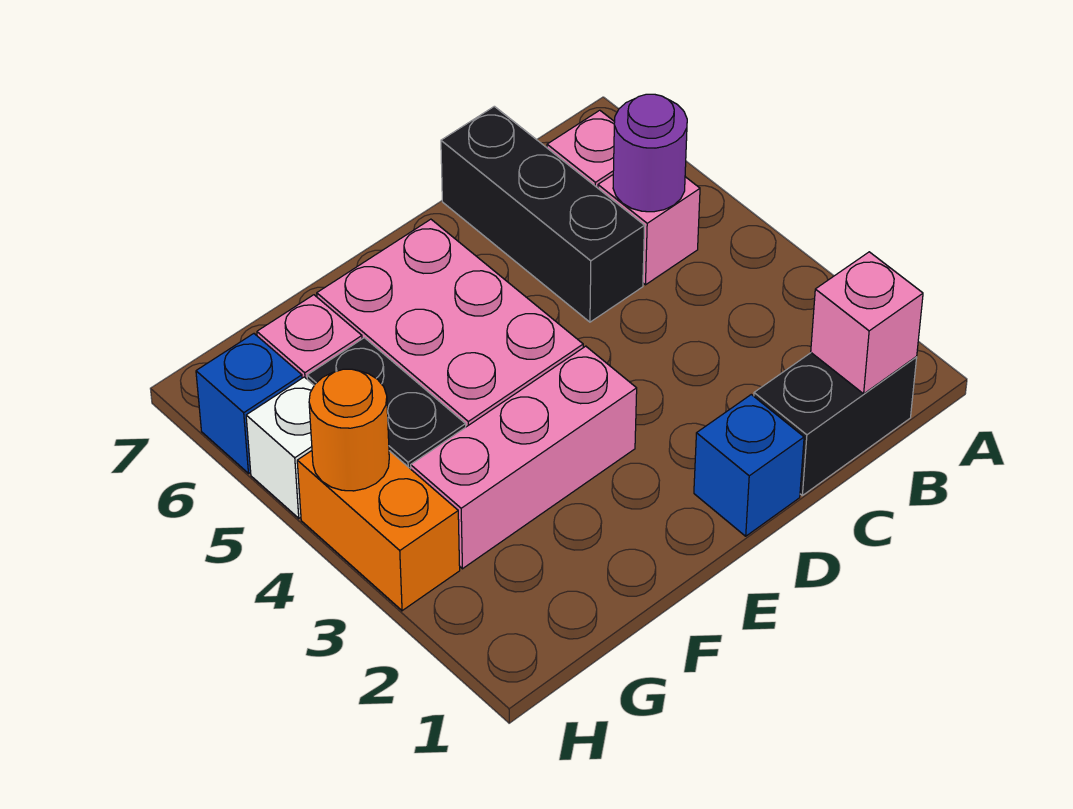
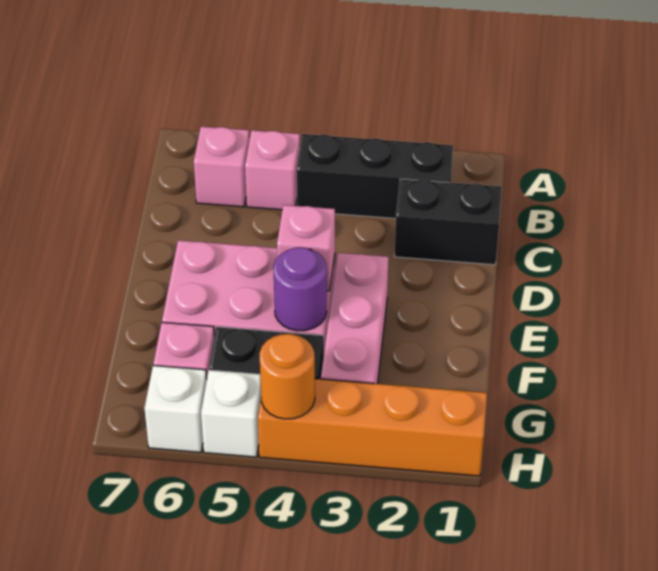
black 1x2 brick [754,353,917,495] -> black 1x2 brick turned to [394,179,502,265]
pink 1x1 brick [811,252,923,394] -> pink 1x1 brick moved to [277,205,335,291]
purple 1x1 round brick [613,94,687,212] -> purple 1x1 round brick moved to [273,247,327,331]
black 1x3 brick [441,106,645,322] -> black 1x3 brick moved to [297,134,453,219]
blue 1x1 brick [694,395,804,536] -> none
orange 1x2 brick [297,451,460,611] -> orange 1x4 brick [258,379,487,476]
blue 1x1 brick [196,334,302,473] -> white 1x1 brick [144,365,207,452]

